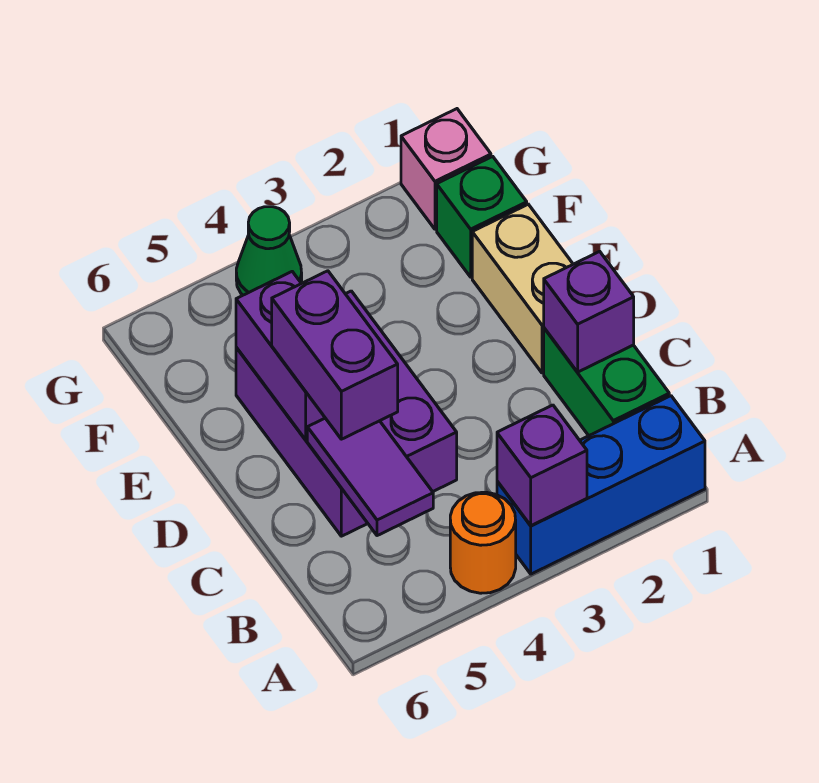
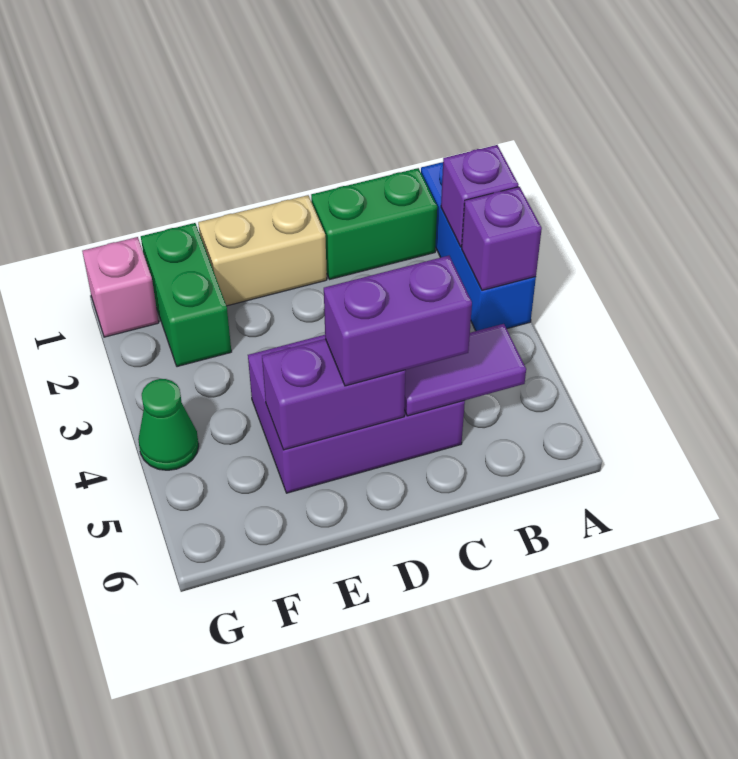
orange 1x1 round brick [450,492,516,593] -> none
purple 1x1 brick [544,251,634,372] -> purple 1x1 brick moved to [441,145,518,247]
green 1x1 brick [437,156,527,277] -> green 1x2 brick [141,223,231,367]

